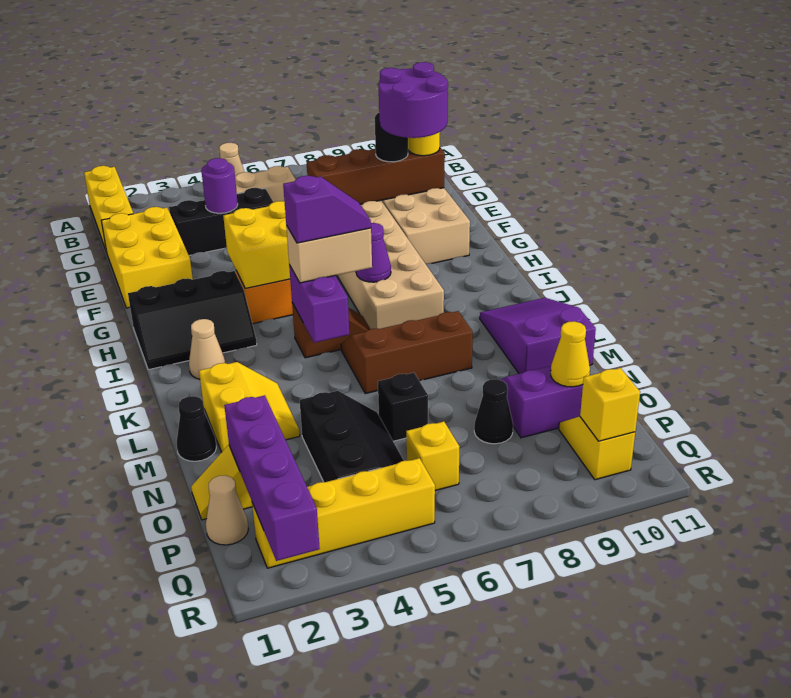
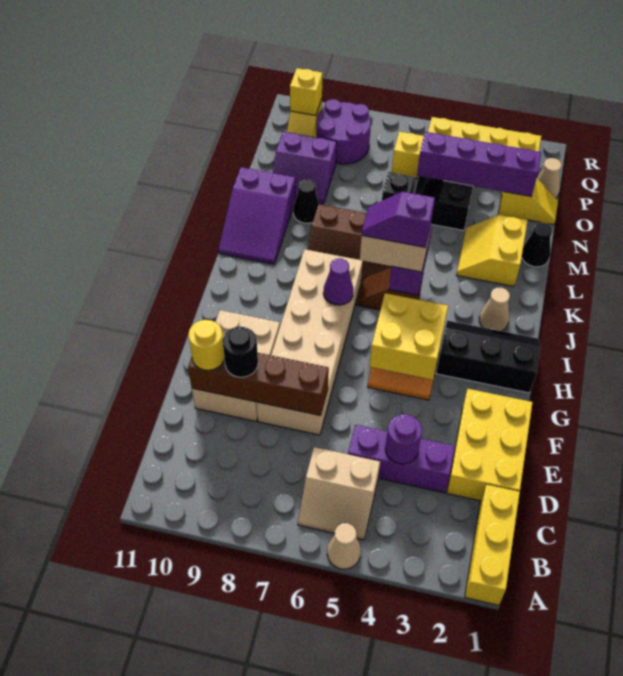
black 1x3 brick [169,188,273,256] -> purple 1x3 brick [348,425,455,493]
purple 2x2 round brick [379,62,448,138] -> purple 2x2 round brick moved to [316,99,371,164]
purple 1x4 brick [224,395,320,561] -> purple 1x4 brick turned to [417,132,541,197]
black 1x1 cone [474,379,513,444] -> black 1x1 cone moved to [293,179,319,223]
yellow 1x1 cone [551,321,590,387] -> none

